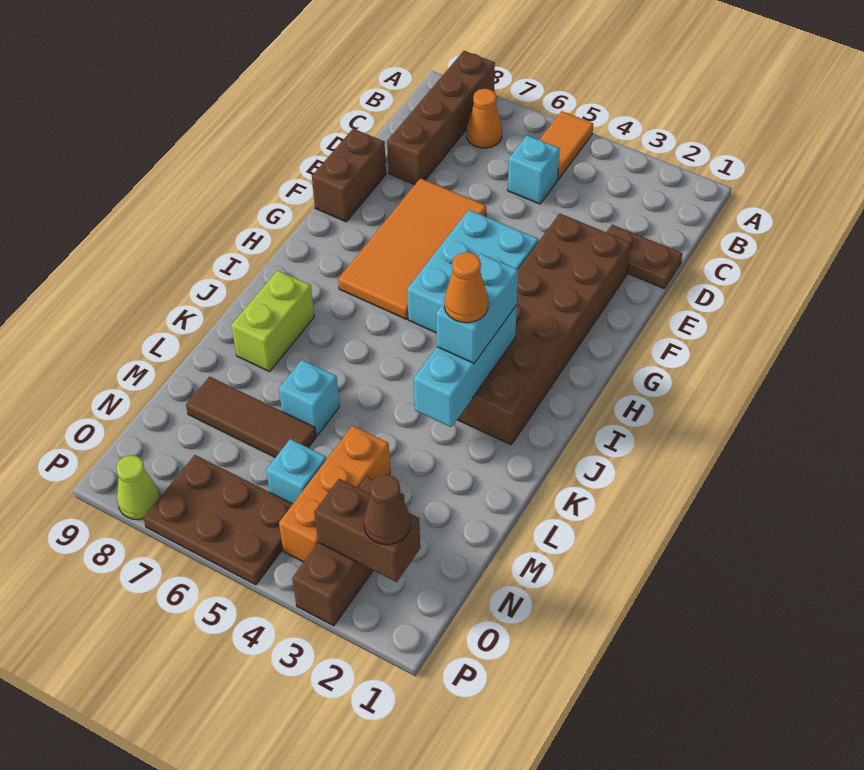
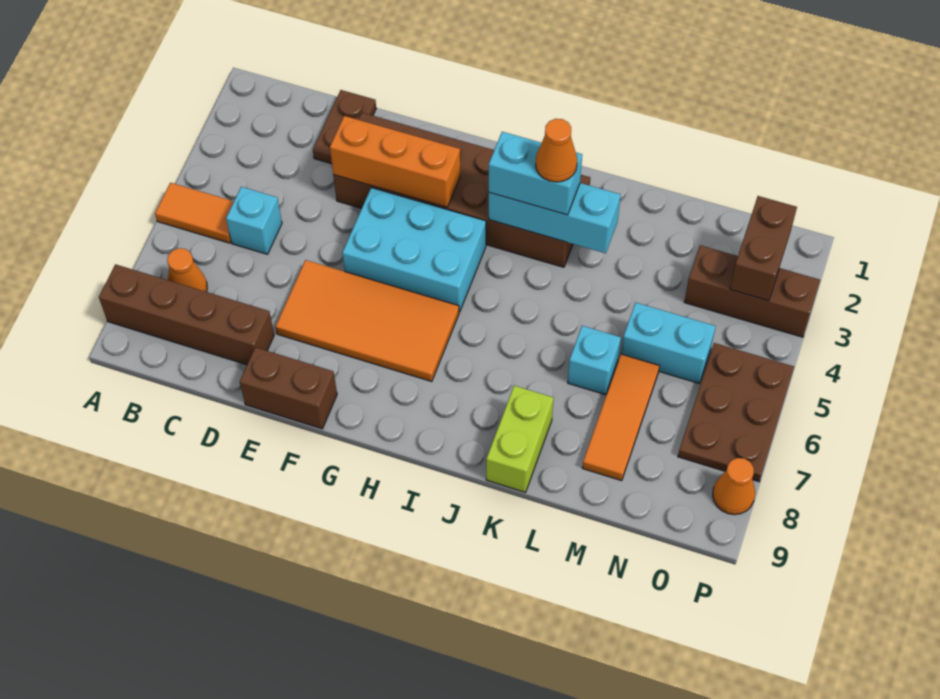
lime 1x2 brick [231,270,314,372] -> lime 1x2 brick turned to [486,386,553,492]
orange 1x3 brick [279,426,390,562] -> orange 1x3 brick moved to [330,116,460,207]
brown 1x3 tile [186,377,316,458] -> orange 1x3 tile [583,354,659,481]
cyan 1x1 brick [266,439,326,504] -> cyan 1x2 brick [621,303,716,383]
brown 1x1 cone [364,474,410,545] -> none
lime 1x1 cone [116,455,160,520] -> orange 1x1 cone [713,458,755,515]

